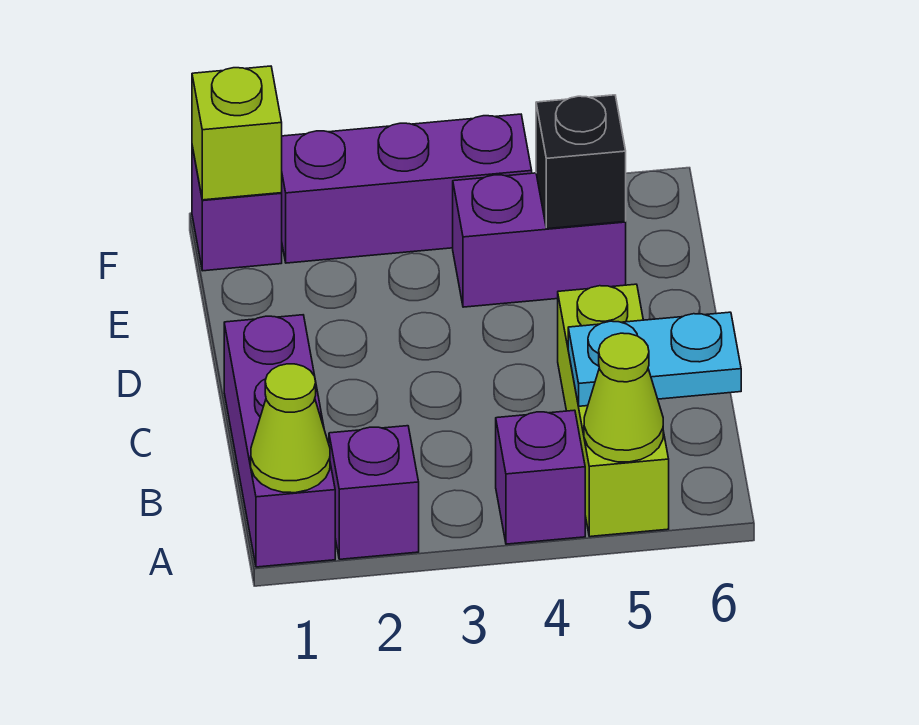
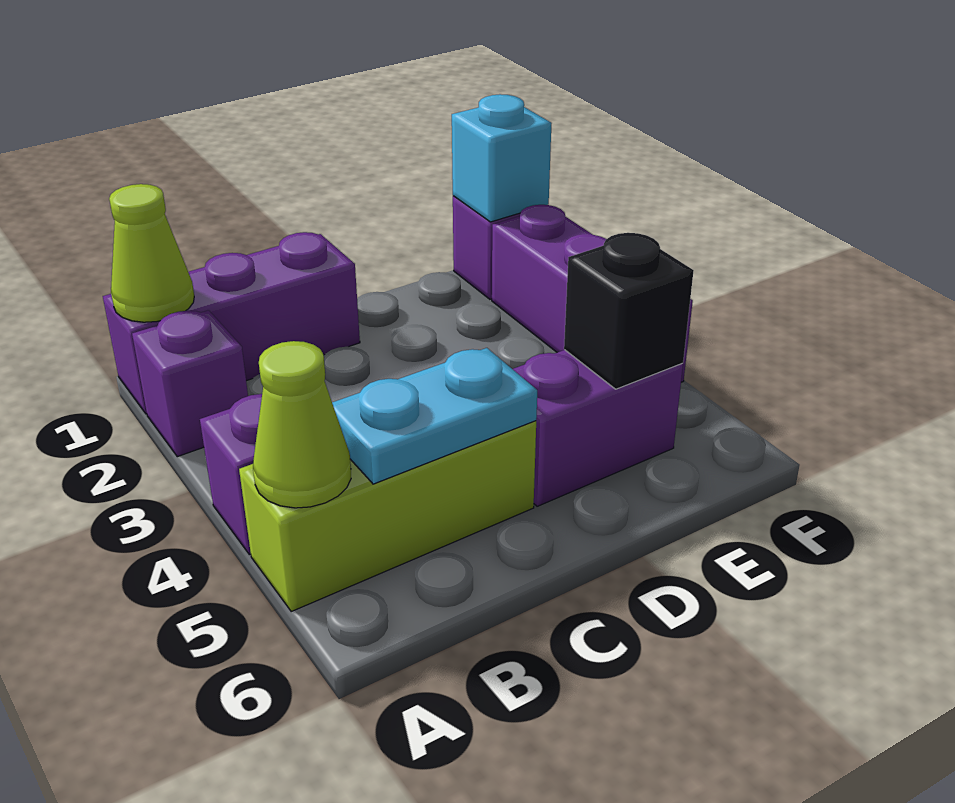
cyan 1x2 plate [568,312,741,406] -> cyan 1x2 plate turned to [332,348,537,484]
purple 1x2 brick [453,173,626,307] -> purple 1x2 brick turned to [513,350,683,506]
lime 1x1 brick [192,66,282,200] -> cyan 1x1 brick [452,94,552,222]

